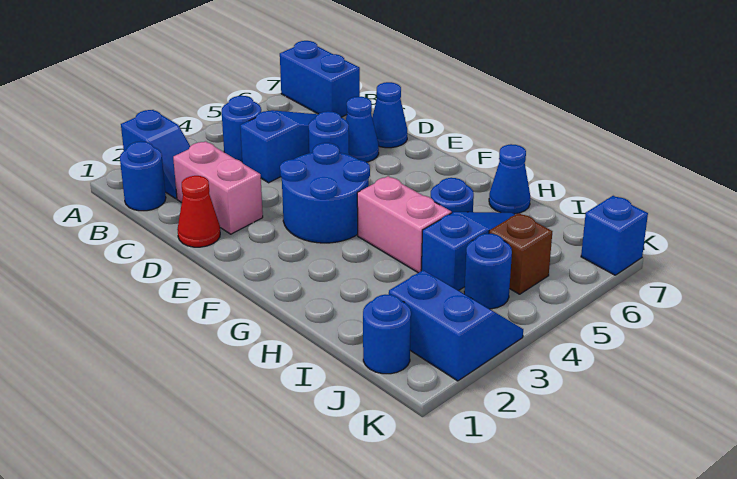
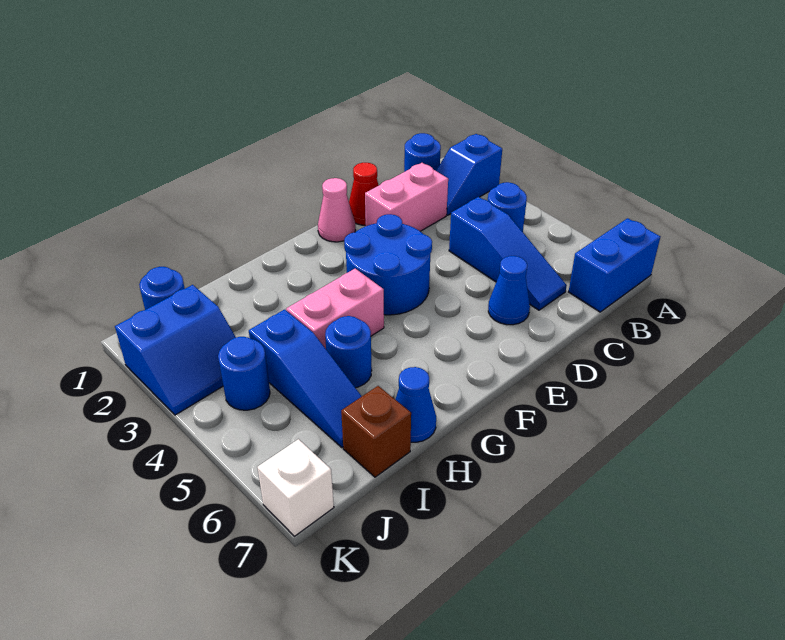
blue 1x1 round brick [309,111,349,155] -> none
blue 1x1 cone [372,82,407,148] -> none
none -> pink 1x1 cone [318,178,355,242]
brown 1x1 brick [489,213,553,294] -> brown 1x1 brick moved to [341,386,411,477]
blue 1x1 brick [581,196,648,275] -> white 1x1 brick [258,439,334,536]

